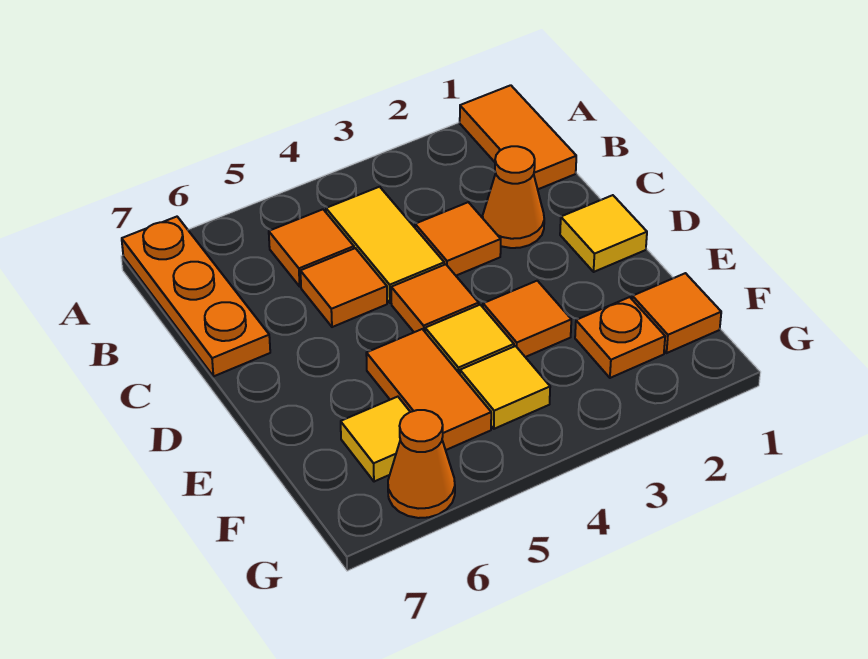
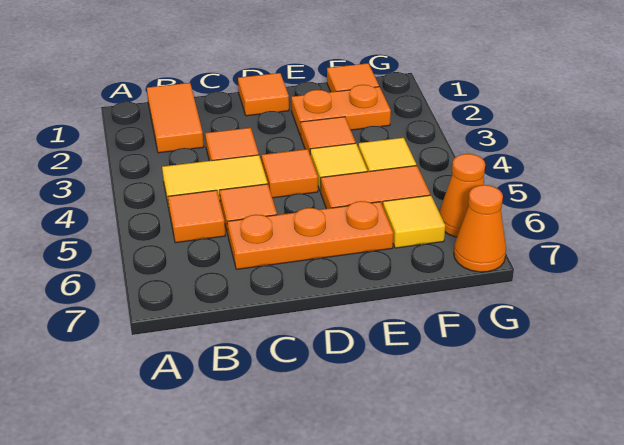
orange 1x2 tile [460,85,576,189] -> orange 1x2 tile turned to [147,83,204,153]
orange 1x3 plate [122,217,270,376] -> orange 1x3 plate moved to [227,201,393,269]
orange 1x1 cone [483,146,544,248] -> orange 1x1 cone moved to [454,185,506,272]
yellow 1x1 tile [560,195,647,272] -> orange 1x1 tile [238,73,289,116]
orange 1x1 plate [575,297,665,378] -> orange 1x2 plate [291,85,391,136]

